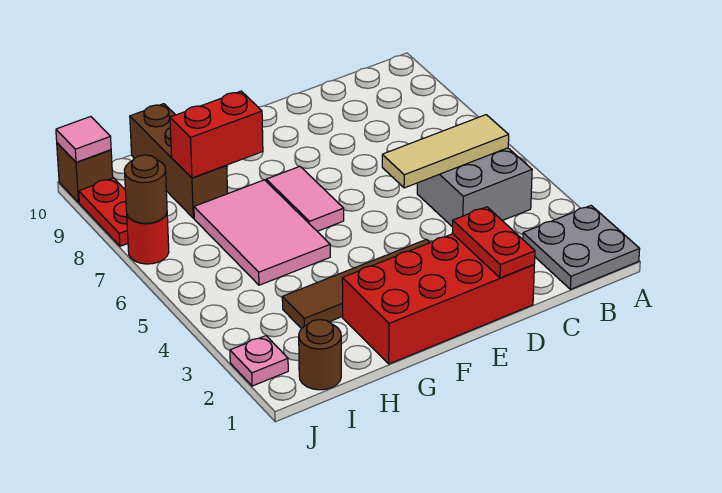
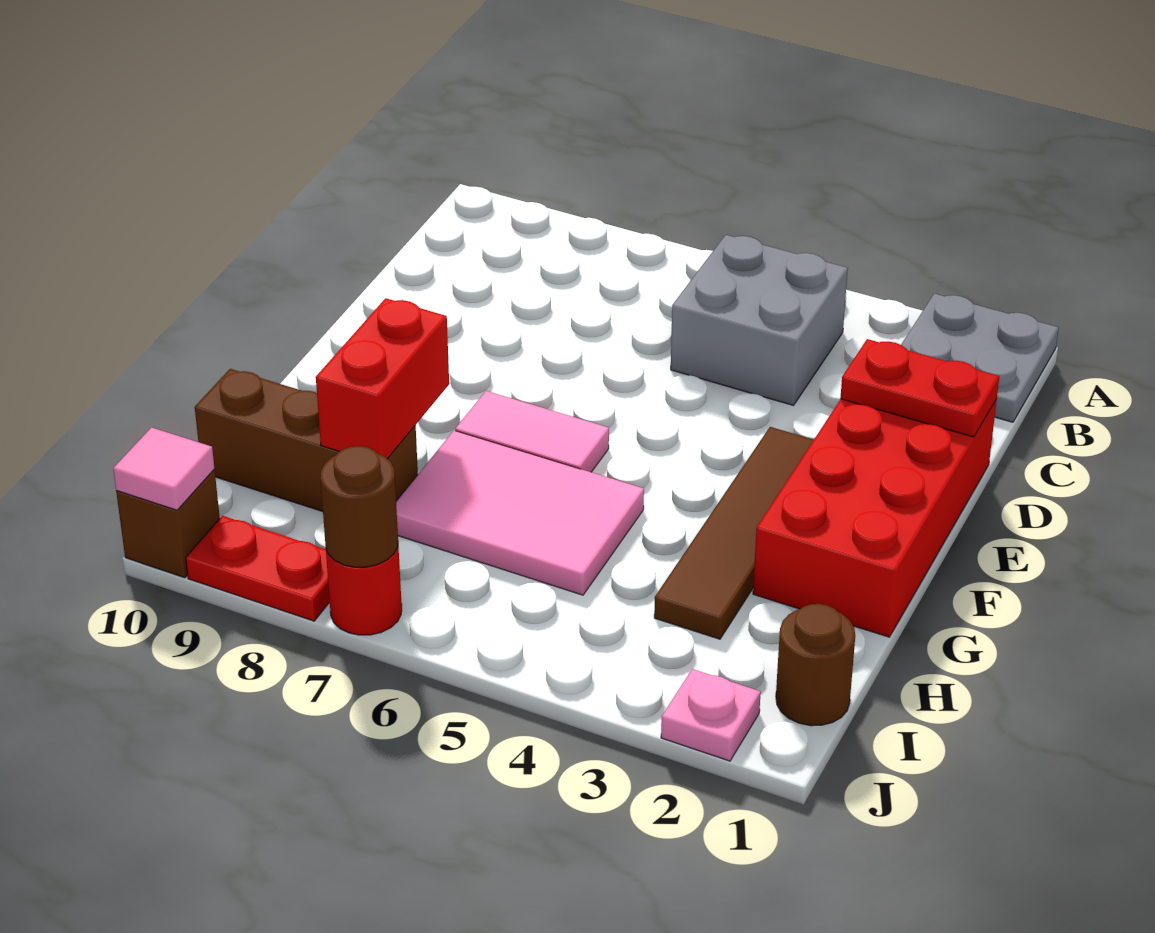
tan 1x3 tile [382,115,509,188] -> none

